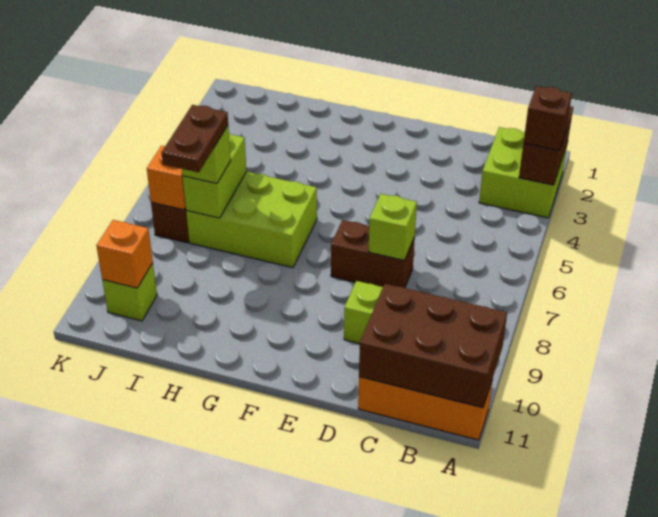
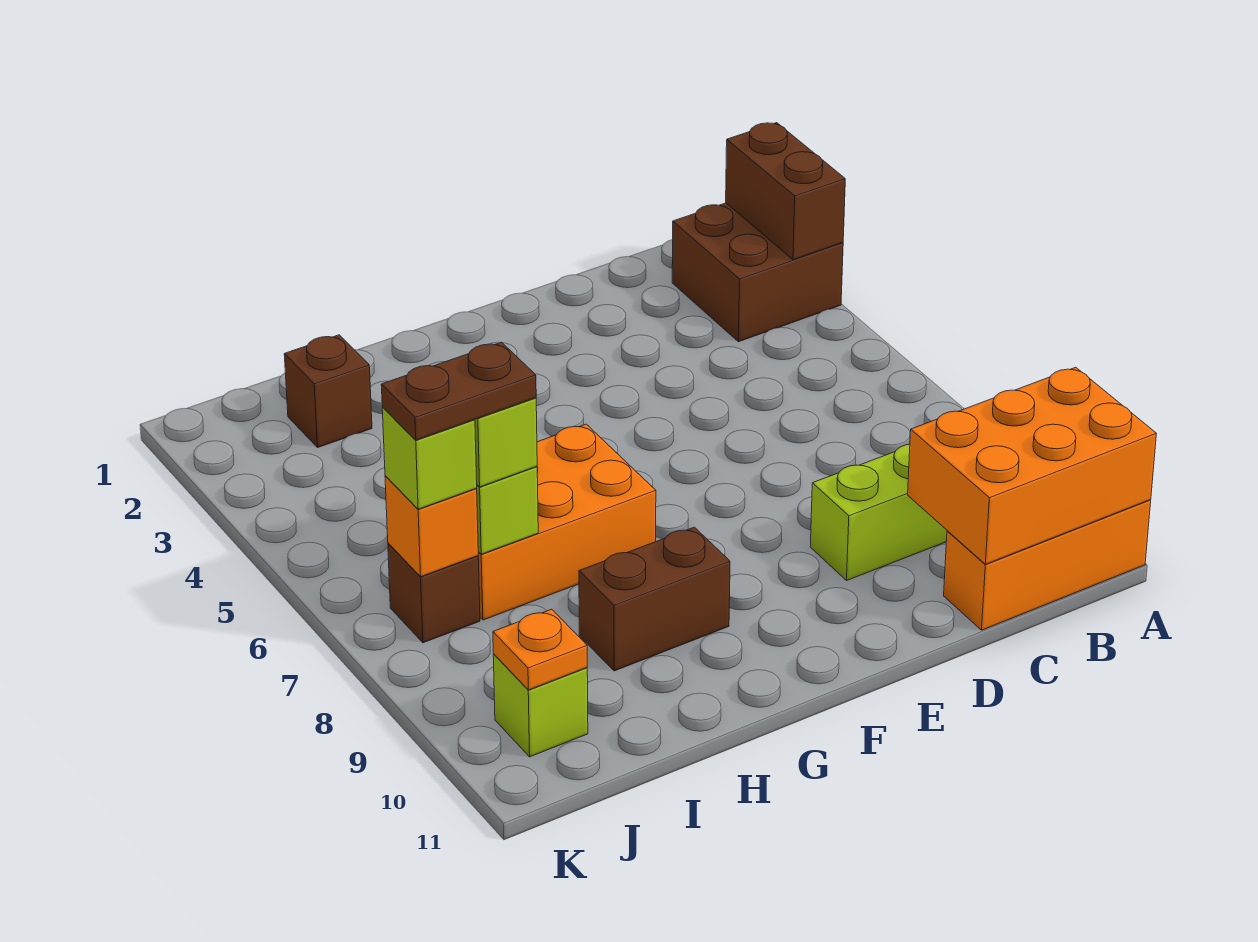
lime 2x2 brick [479,127,567,218] -> brown 2x2 brick [672,203,843,342]
brown 1x1 brick [523,86,572,151] -> brown 1x1 brick moved to [284,335,372,447]
brown 2x3 brick [359,284,507,408] -> orange 2x3 brick [908,367,1157,564]
brown 1x2 brick [331,220,415,288] -> brown 1x2 brick moved to [579,527,730,671]
lime 1x1 brick [368,194,417,261] -> lime 1x1 brick moved to [382,408,477,509]
lime 2x3 brick [186,172,317,268] -> orange 2x3 brick [478,424,656,620]
brown 1x2 plate [161,105,228,172] -> brown 1x2 plate turned to [381,342,536,440]
orange 1x1 brick [96,220,153,288] -> orange 1x1 plate [493,609,587,690]

